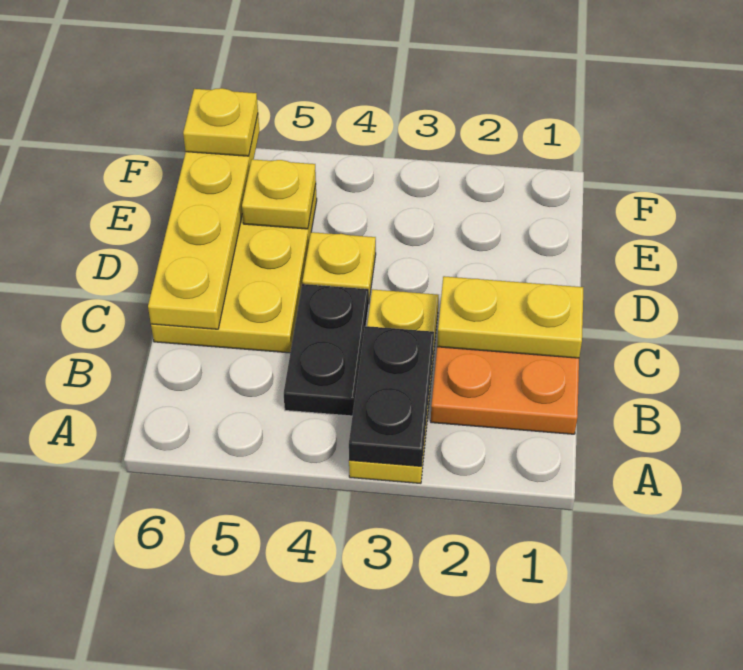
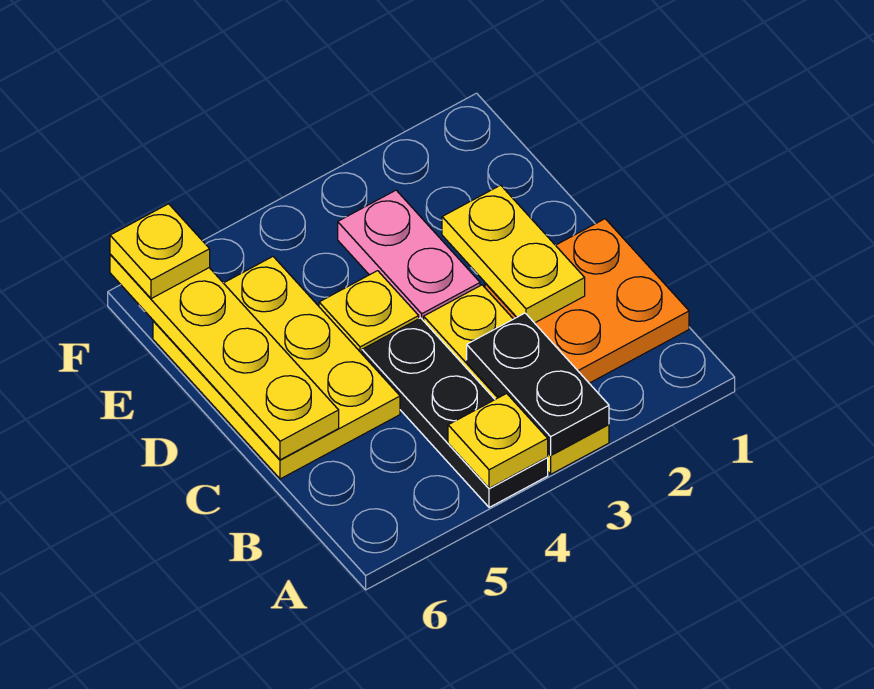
black 1x2 plate [284,284,369,416] -> black 1x3 plate [362,318,548,507]
yellow 1x2 plate [437,276,583,358] -> yellow 1x2 plate turned to [442,185,585,323]
none -> pink 1x2 plate [338,190,480,321]
yellow 1x1 plate [242,159,316,229] -> yellow 1x1 plate moved to [448,393,548,488]

